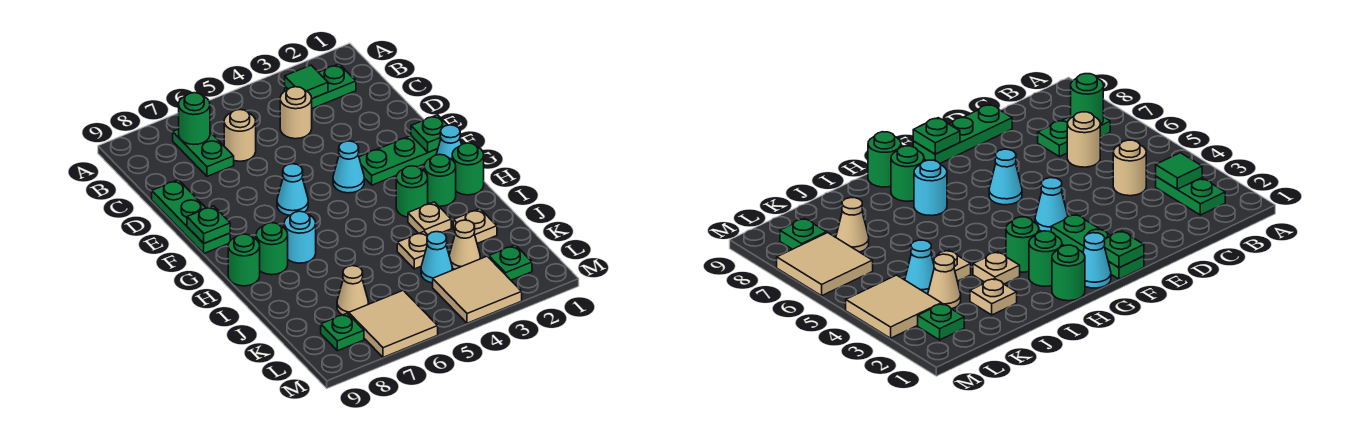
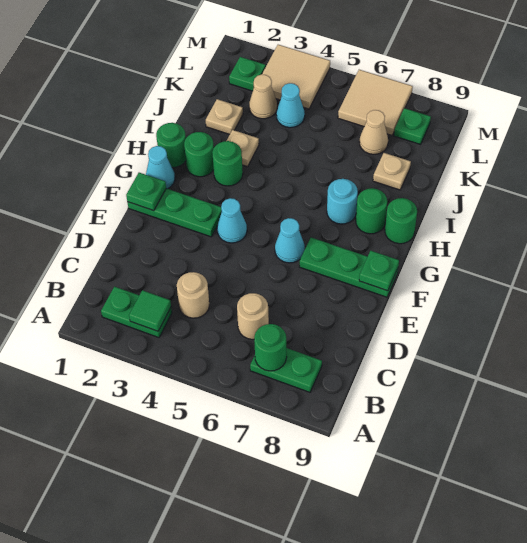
green 1x2 plate [173,129,234,176] -> green 1x2 plate turned to [250,348,322,392]
green 1x3 plate [152,180,230,253] -> green 1x3 plate turned to [300,238,398,297]
tan 1x1 plate [397,232,428,269] -> tan 1x1 plate moved to [373,153,411,190]

